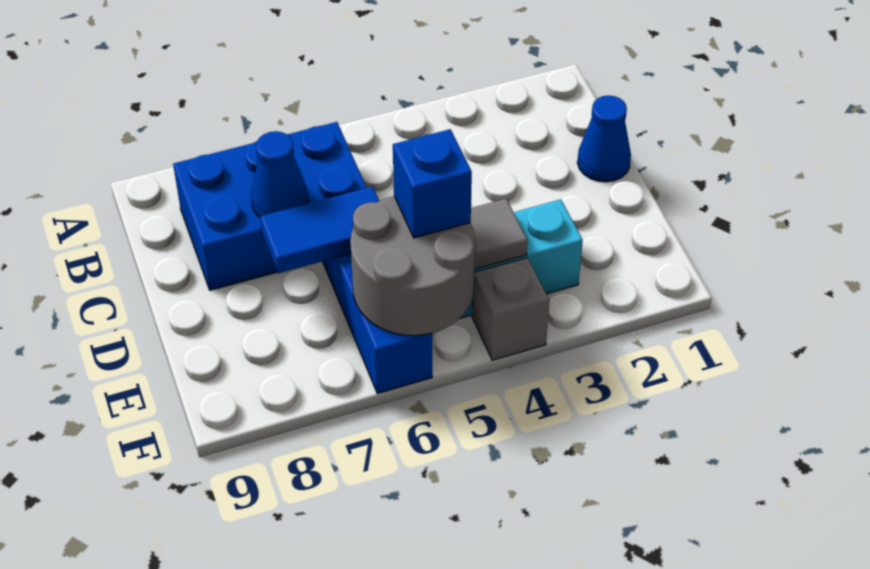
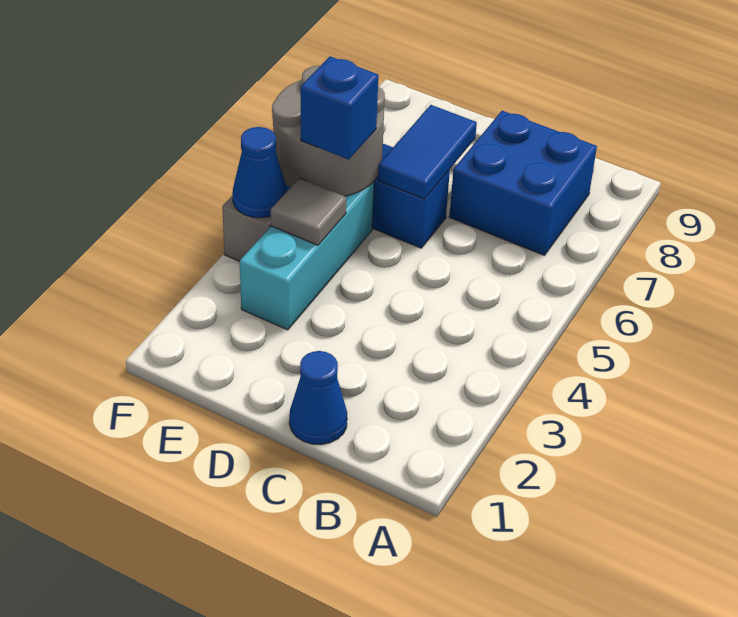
blue 2x3 brick [173,122,367,290] -> blue 2x2 brick [449,111,597,255]
blue 1x1 cone [251,131,309,217] -> blue 1x1 cone moved to [232,127,287,218]

